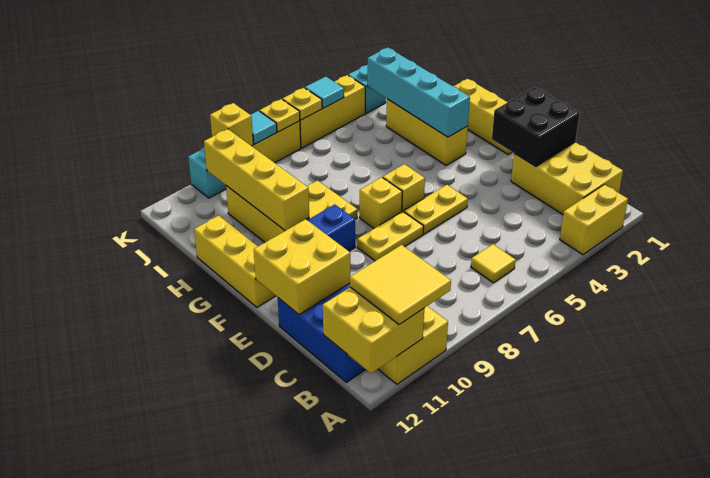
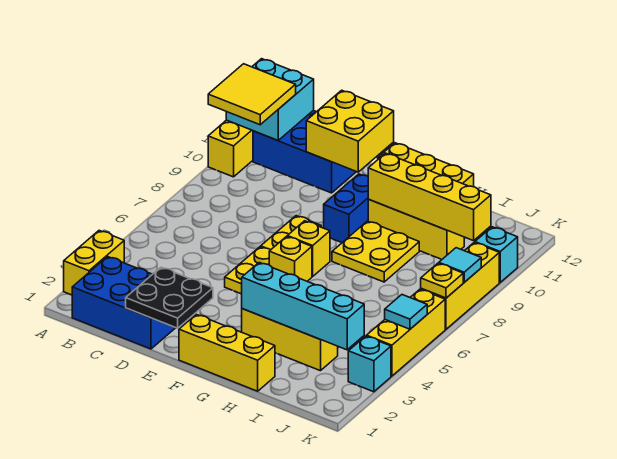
yellow 2x2 brick [323,287,424,373] -> cyan 2x2 brick [226,59,314,140]
yellow 2x3 brick [511,142,623,214] -> blue 2x3 brick [72,257,175,349]
yellow 1x1 tile [471,244,516,283] -> none
black 2x2 brick [492,87,580,167] -> black 2x2 plate [126,267,213,328]
yellow 1x1 plate [283,88,322,120] -> none
yellow 1x1 brick [210,103,253,146] -> none

